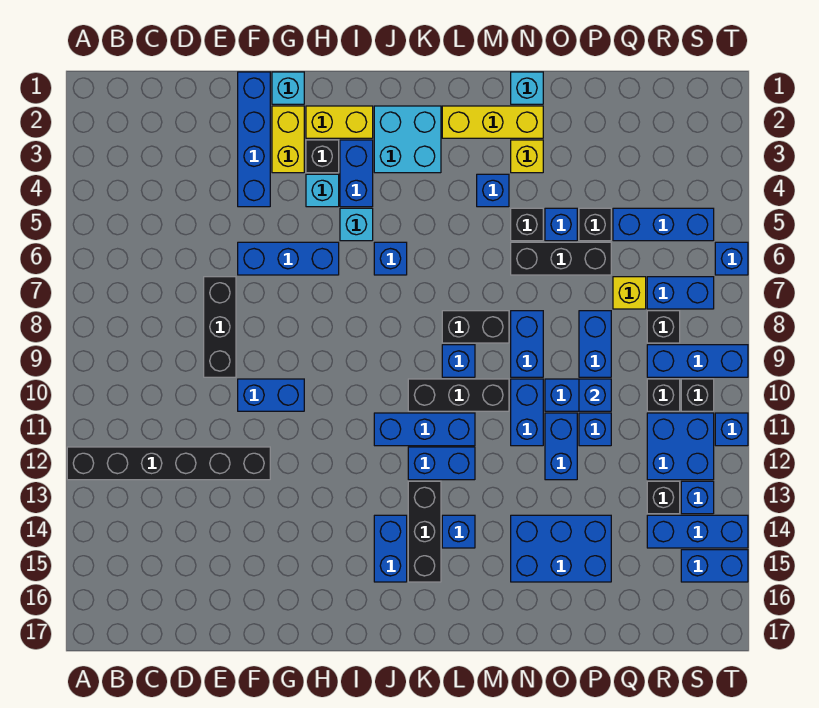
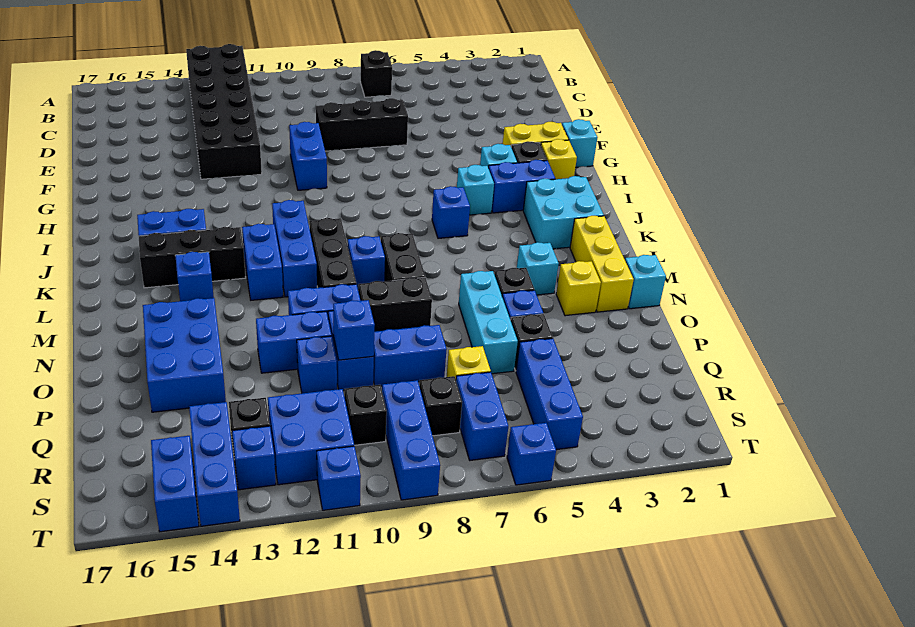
black 1x6 brick [67,447,270,480] -> black 2x6 brick [186,44,262,179]
blue 1x4 brick [238,72,270,207] -> none
blue 1x3 brick [238,242,339,275] -> none
yellow 1x2 brick [306,106,373,138] -> yellow 1x1 brick [541,139,577,179]
blue 1x1 brick [477,174,509,207] -> cyan 1x1 brick [517,242,559,295]
black 1x3 brick [511,242,611,275] -> cyan 1x3 brick [459,271,518,374]
blue 1x2 brick [511,311,543,377] -> black 1x2 brick [358,277,432,332]
black 1x1 brick [681,379,714,411] -> black 1x1 brick moved to [361,50,392,97]

